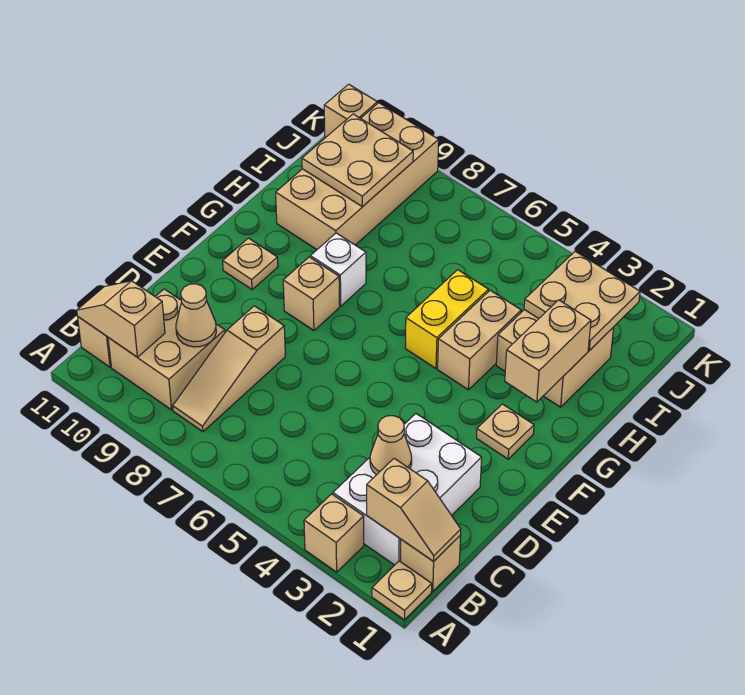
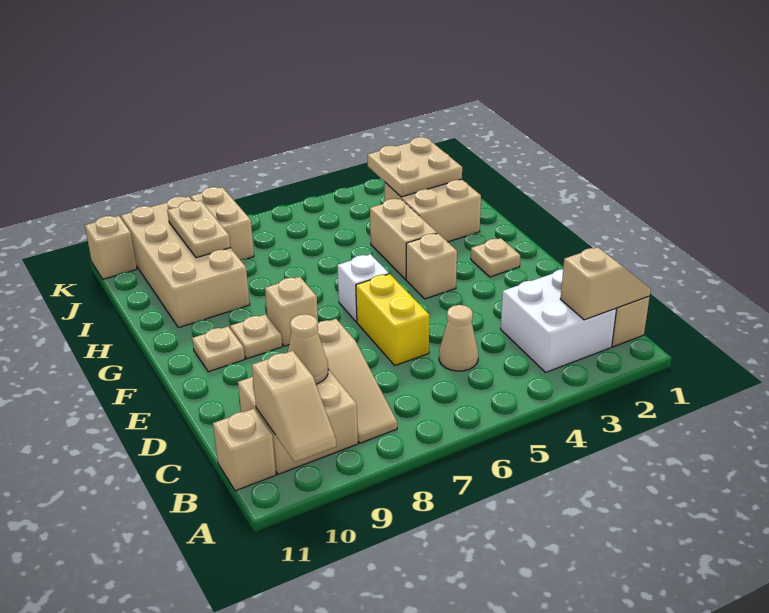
tan 1x1 plate [372,561,432,620] -> tan 1x1 plate moved to [230,314,282,359]
tan 1x1 brick [304,494,364,572] -> tan 1x1 brick moved to [406,233,457,299]
white 2x3 brick [333,414,482,565] -> white 2x2 brick [501,269,616,372]
tan 1x2 slope [77,281,165,357] -> tan 1x2 slope turned to [252,351,336,462]
tan 1x1 cone [370,416,412,475] -> tan 1x1 cone moved to [439,305,478,371]
tan 1x2 brick [505,300,591,402] -> tan 1x2 brick moved to [191,187,254,260]
yellow 1x2 brick [405,270,489,368] -> yellow 1x2 brick moved to [356,274,429,365]
white 1x1 brick [310,233,366,306] -> white 1x1 brick moved to [337,254,389,322]
tan 2x2 plate [302,114,413,207] -> tan 1x2 plate [167,200,231,258]

